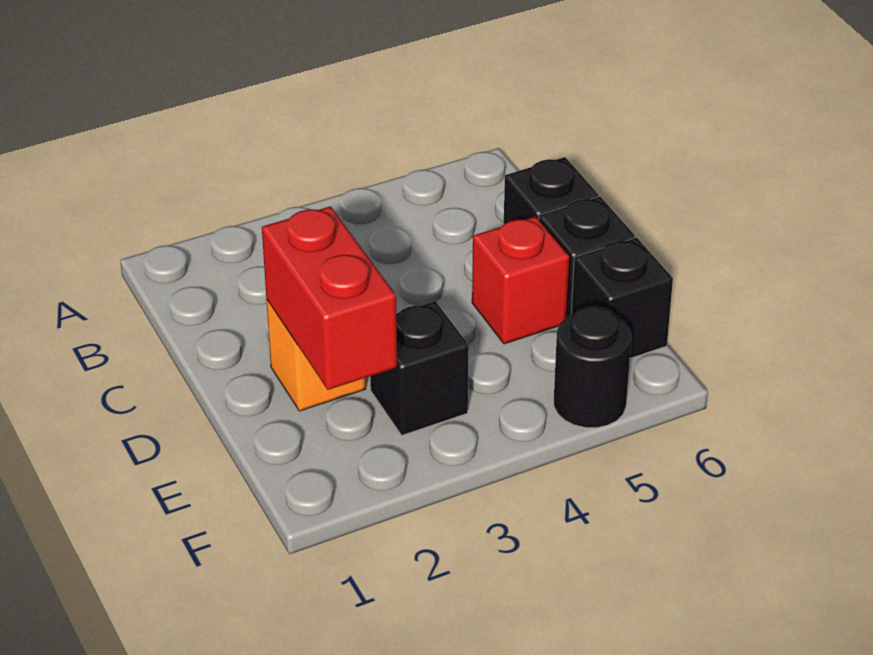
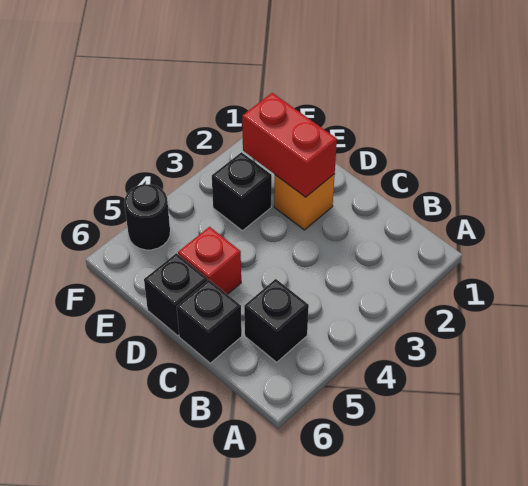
black 1x1 brick [571,238,673,358] -> black 1x1 brick moved to [244,279,309,362]

